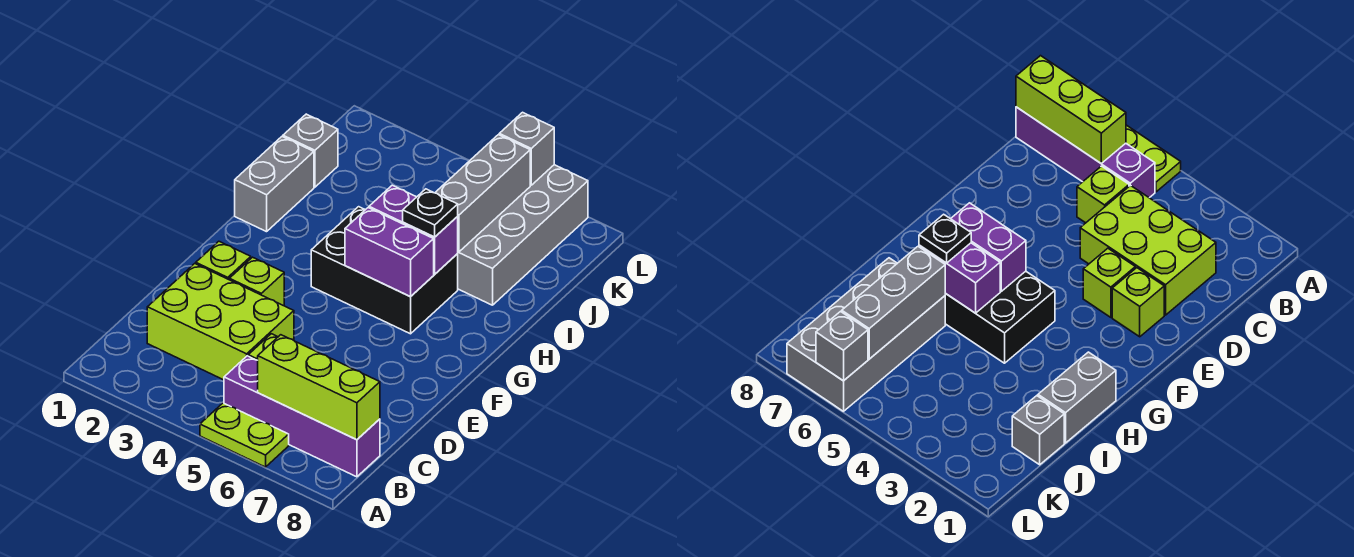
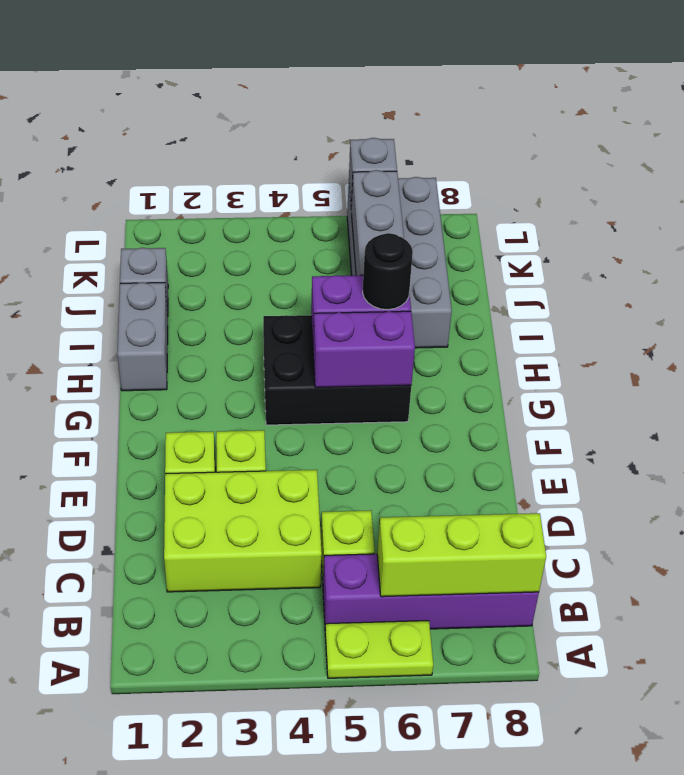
black 1x1 plate [403,189,458,237] -> black 1x1 round brick [363,233,413,310]

